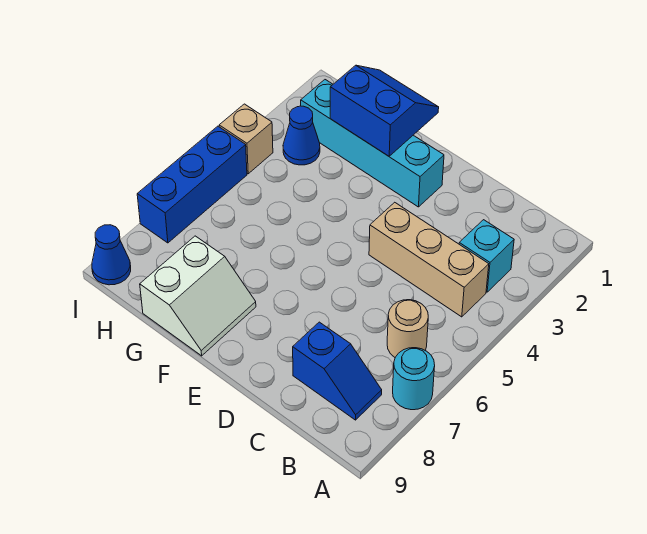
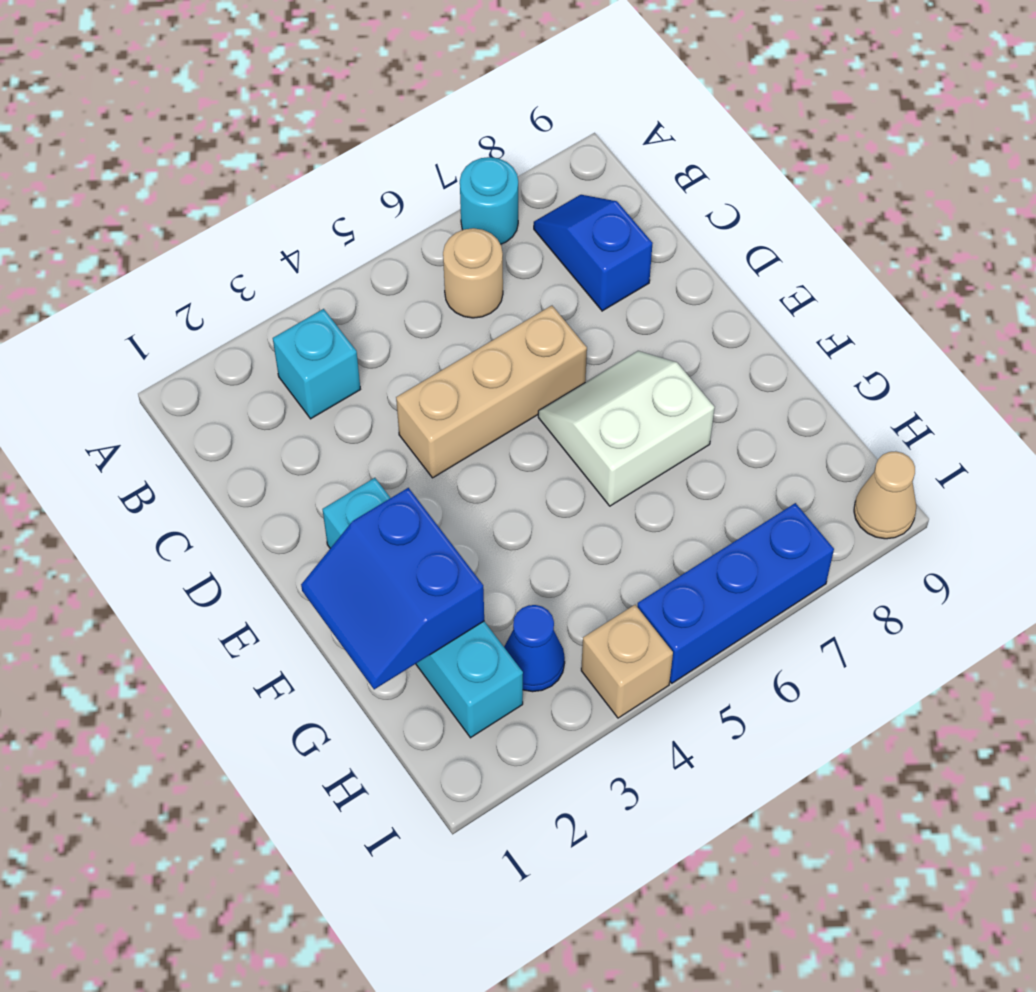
tan 1x3 brick [369,202,489,317] -> tan 1x3 brick turned to [396,306,587,478]
white 2x2 slope [140,236,256,356] -> white 2x2 slope moved to [538,351,715,506]
blue 1x1 cone [92,225,131,285] -> tan 1x1 cone [854,451,916,539]

